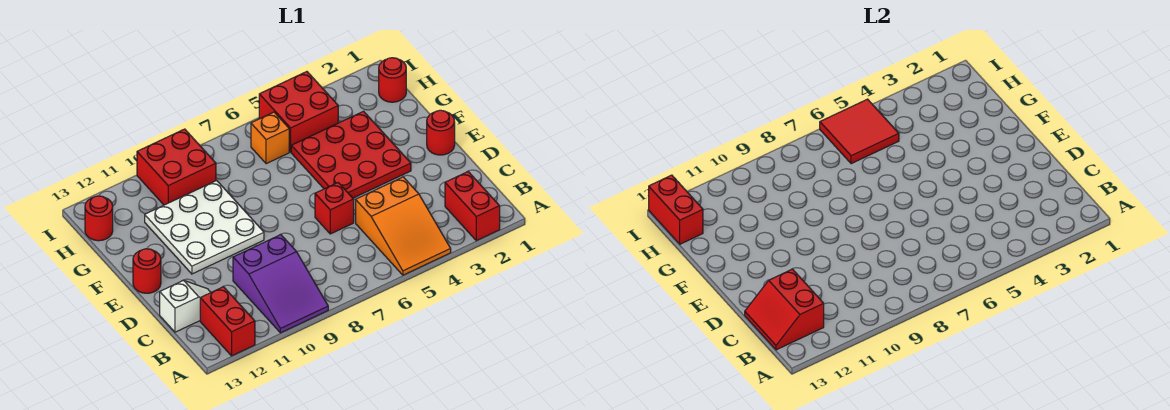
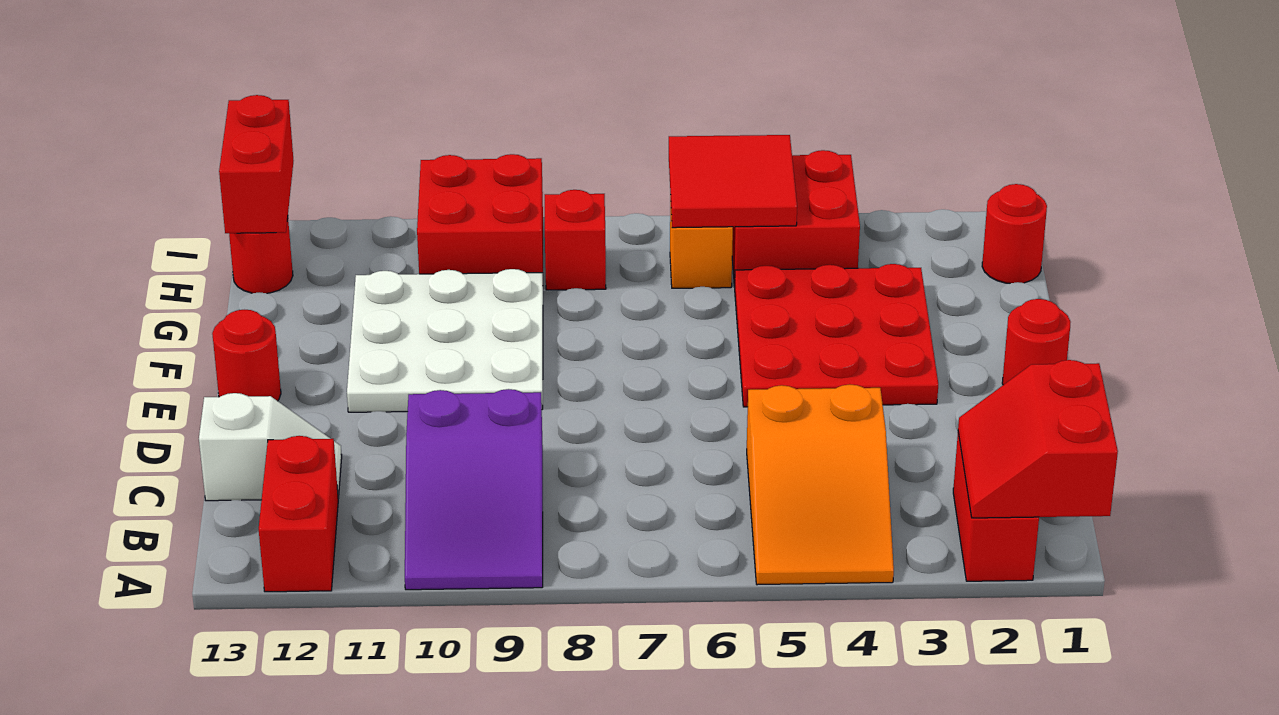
red 2x2 slope [745,269,824,350] -> red 2x2 slope moved to [958,360,1118,518]
red 1x1 brick [315,183,354,234] -> red 1x1 brick moved to [545,190,606,290]

